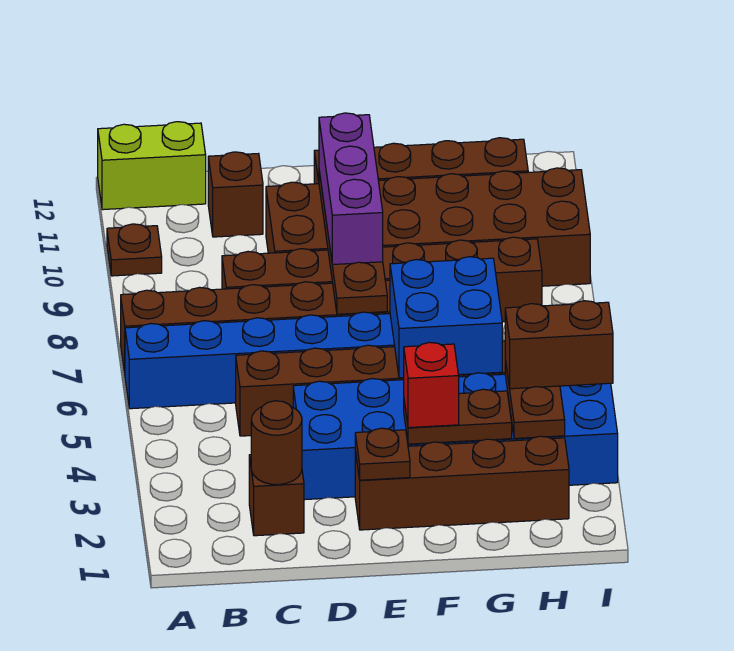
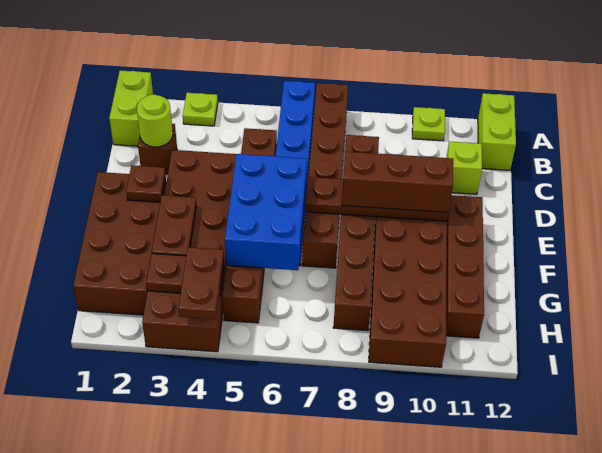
none -> lime 1x2 brick [109,70,153,146]
none -> lime 1x1 plate [183,93,218,126]
brown 1x1 plate [107,224,162,276] -> lime 1x1 plate [412,107,445,141]
brown 1x1 round brick [251,401,302,485] -> lime 1x1 round brick [137,94,173,147]
brown 1x1 brick [208,152,263,237] -> lime 1x1 brick [447,142,482,194]
blue 2x6 brick [293,373,618,500] -> brown 2x6 brick [142,150,236,352]
brown 1x4 brick [355,436,569,530] -> brown 2x4 brick [73,172,166,315]
purple 1x3 brick [319,113,383,265] -> brown 1x3 brick [342,151,453,213]
red 1x1 brick [404,342,459,428] -> none
blue 2x2 brick [390,257,502,378] -> blue 2x3 brick [225,154,307,270]
brown 1x2 brick [505,301,613,389] -> brown 1x2 plate [178,247,224,319]

